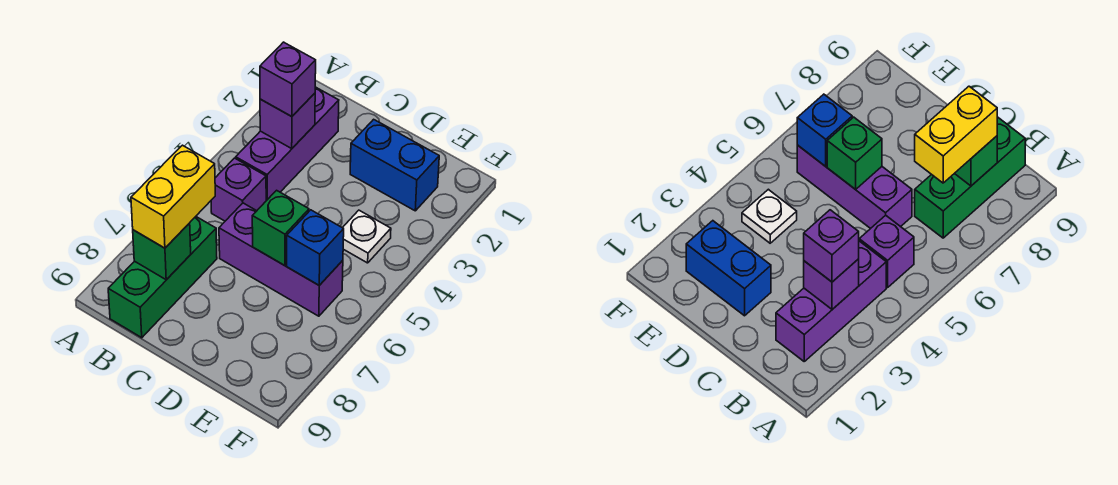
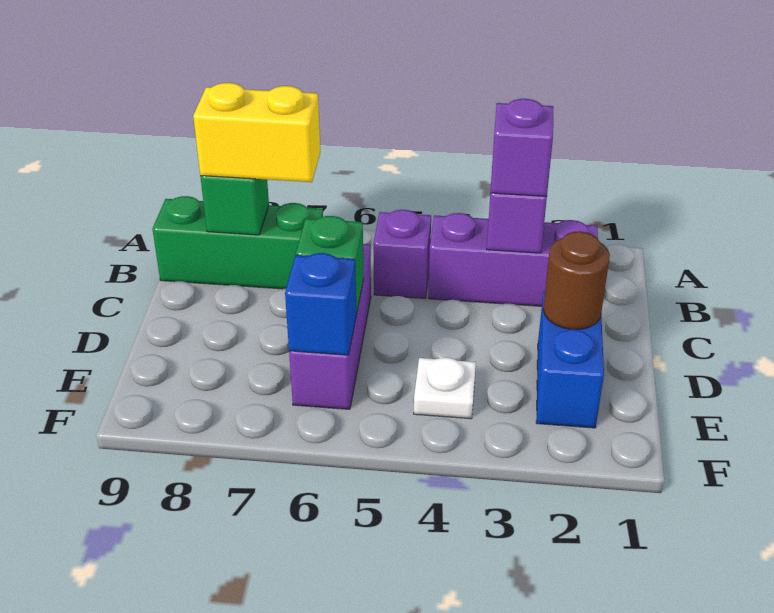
none -> brown 1x1 round brick [543,231,610,329]

